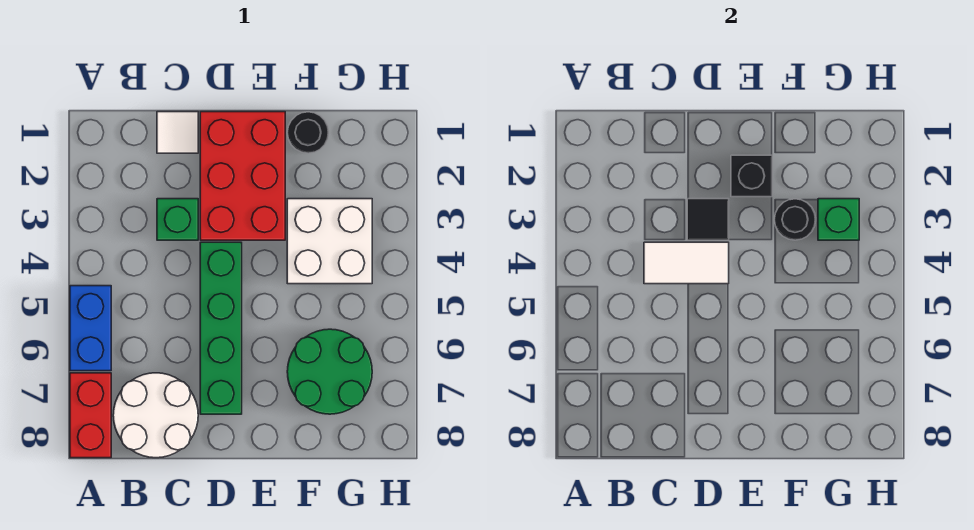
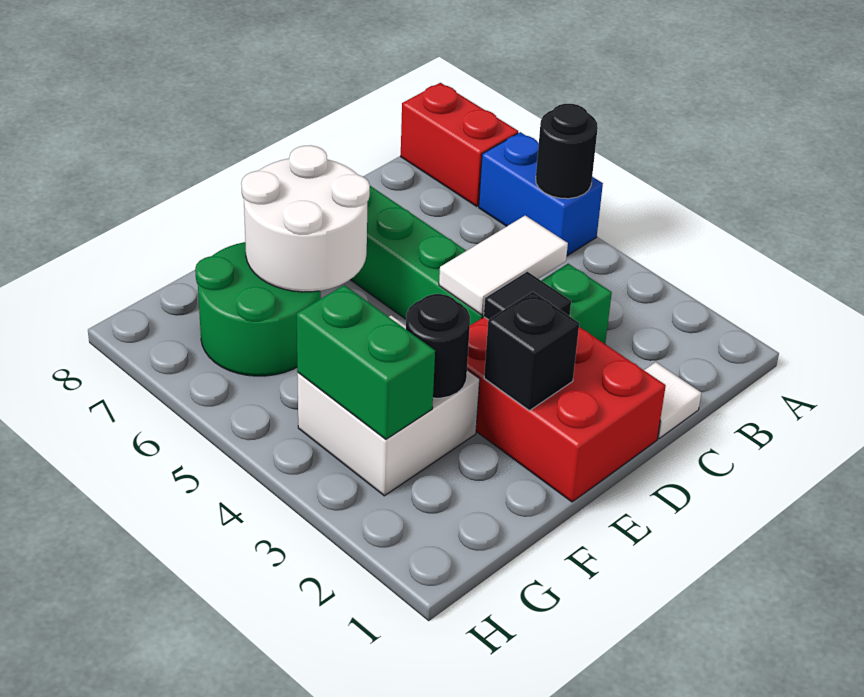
white 2x2 round brick [113,373,198,458] -> white 2x2 round brick moved to [241,145,370,292]
black 1x1 round brick [287,112,329,153] -> black 1x1 round brick moved to [536,104,598,199]
green 1x1 brick [818,199,859,240] -> green 1x2 brick [297,285,435,439]

